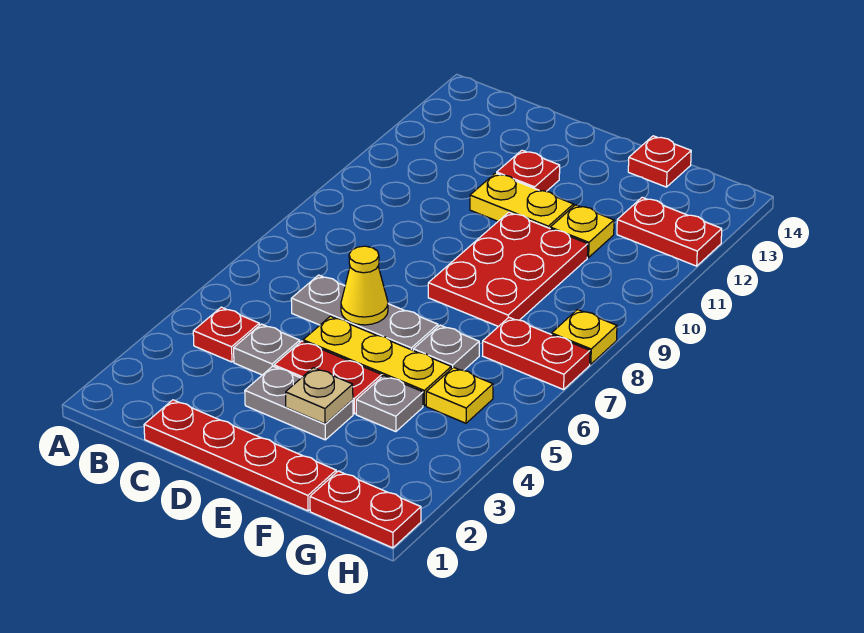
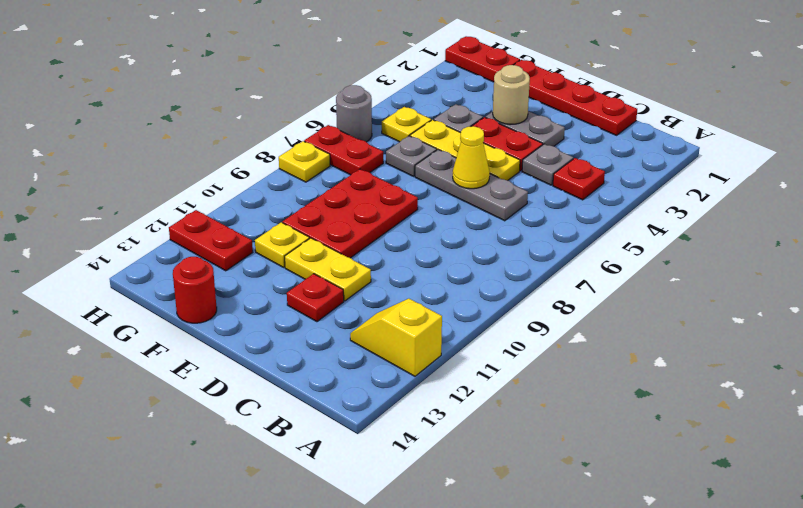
none -> yellow 1x2 slope [350,299,442,376]
tan 1x1 plate [286,368,353,424] -> tan 1x1 round brick [493,65,530,125]
red 1x1 plate [628,136,691,187] -> red 1x1 round brick [173,257,217,323]
none -> grey 1x1 round brick [336,85,372,142]

